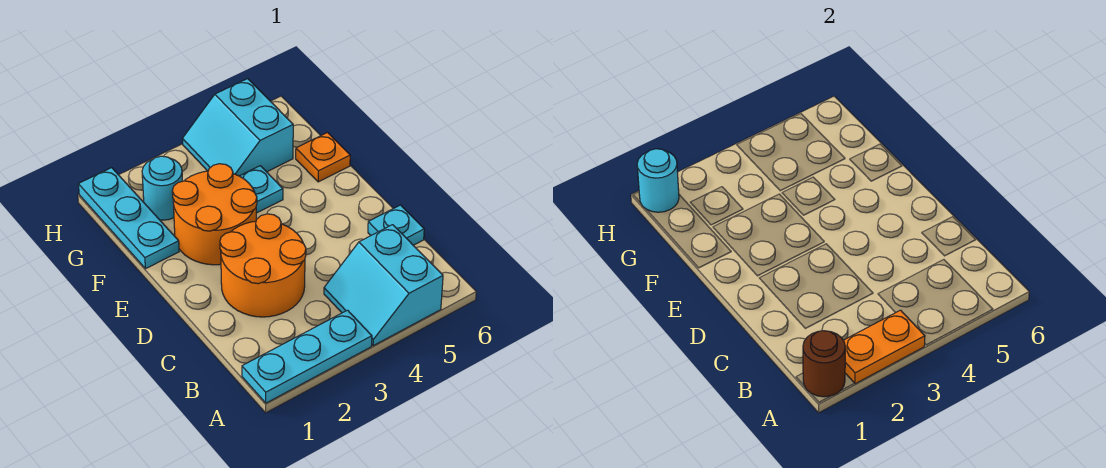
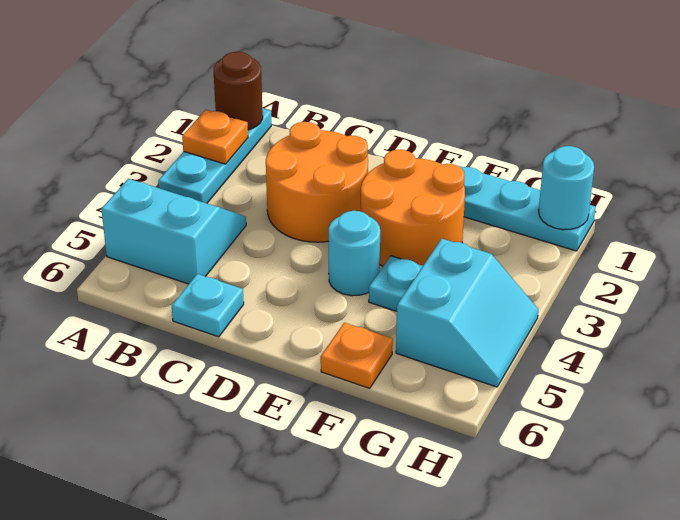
orange 1x2 plate [843,310,925,384] -> orange 1x1 plate [182,110,248,164]
cyan 1x1 round brick [142,156,182,220] -> cyan 1x1 round brick moved to [329,211,380,296]
cyan 2x2 slope [182,79,293,176] -> cyan 2x2 slope turned to [396,239,538,387]

